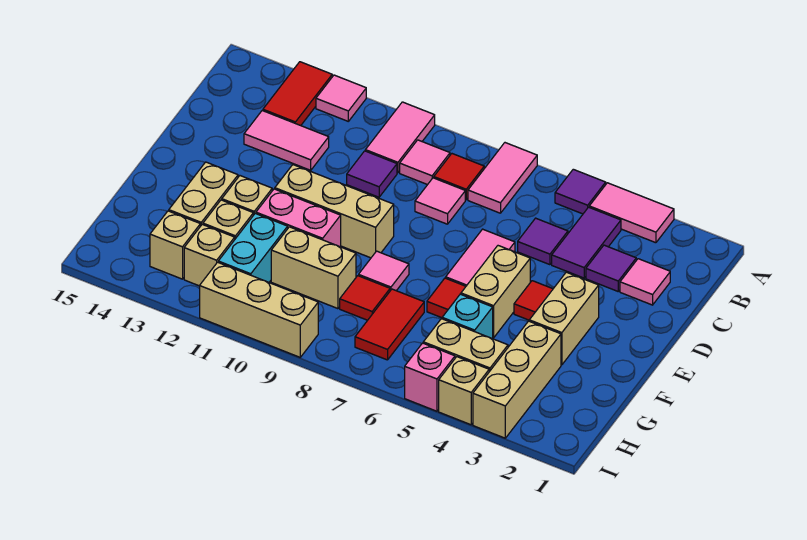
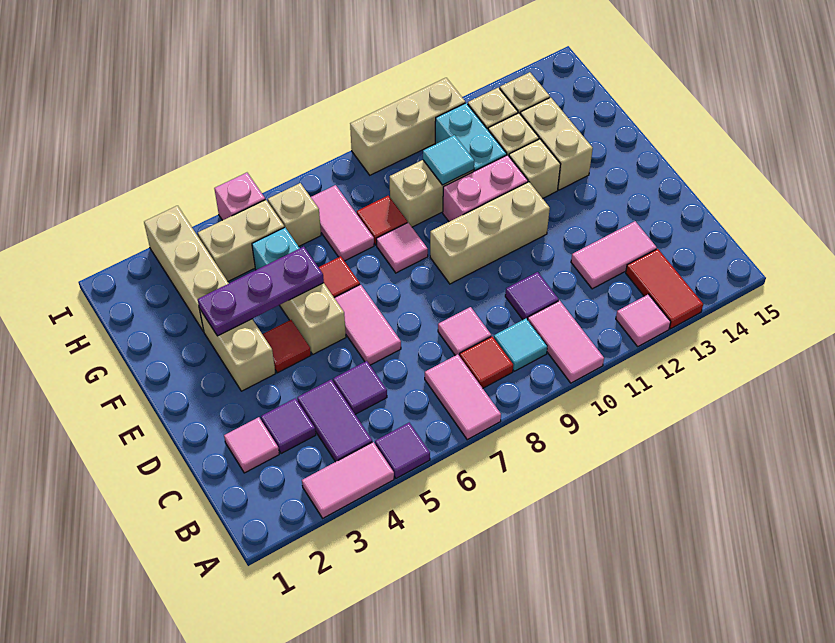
pink 1x1 tile [400,140,450,185] -> cyan 1x1 tile [494,318,547,371]
none -> purple 1x3 plate [198,247,324,336]
red 1x2 tile [355,289,424,360] -> pink 1x2 tile [311,185,374,261]
none -> cyan 1x1 tile [423,135,474,185]
tan 1x1 brick [439,357,489,425] -> tan 1x1 brick moved to [268,183,321,246]

